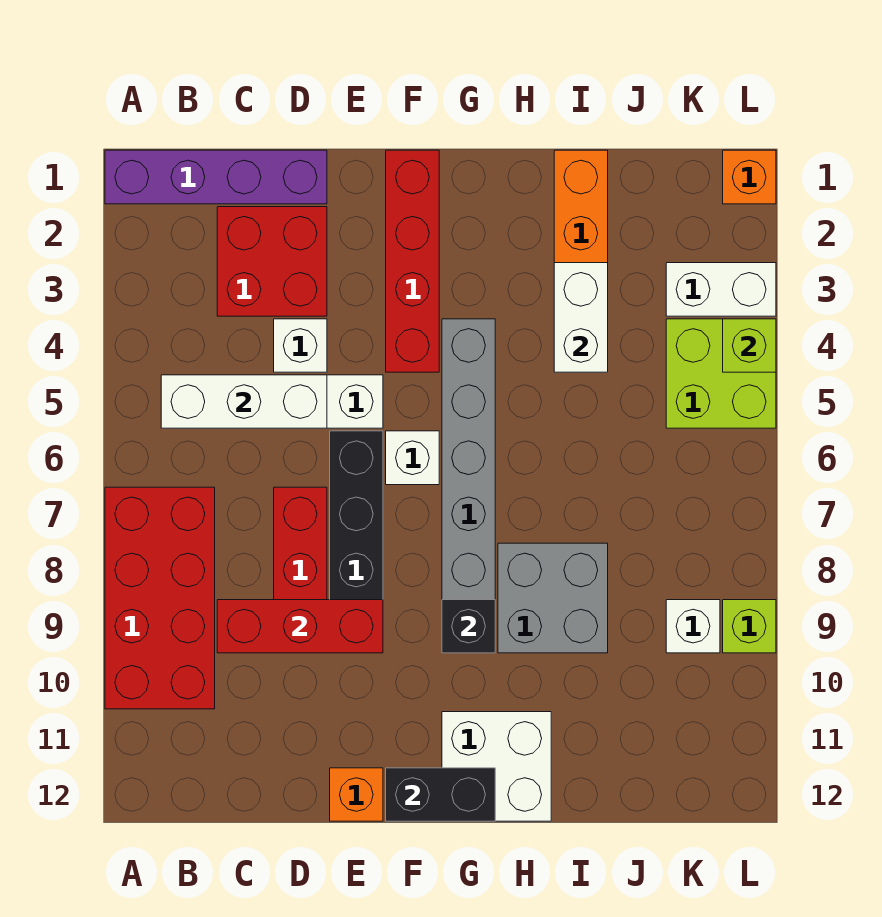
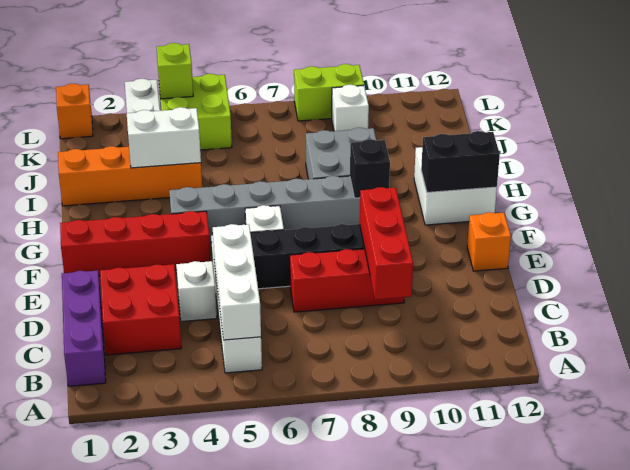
purple 1x4 brick [105,150,327,204] -> purple 1x3 brick [62,270,106,386]
red 2x4 brick [105,487,215,709] -> none
black 1x2 brick [386,768,495,821] -> black 1x2 brick turned to [421,131,500,193]
lime 1x1 brick [723,600,776,653] -> lime 1x2 brick [294,64,364,121]

